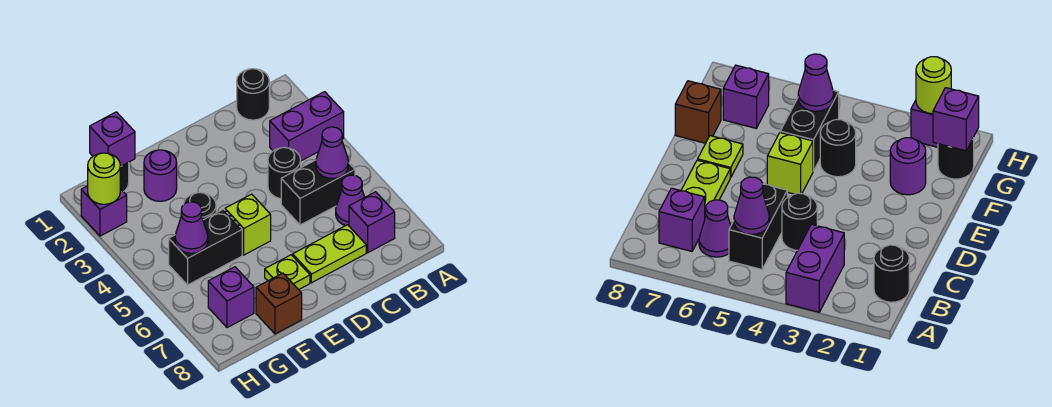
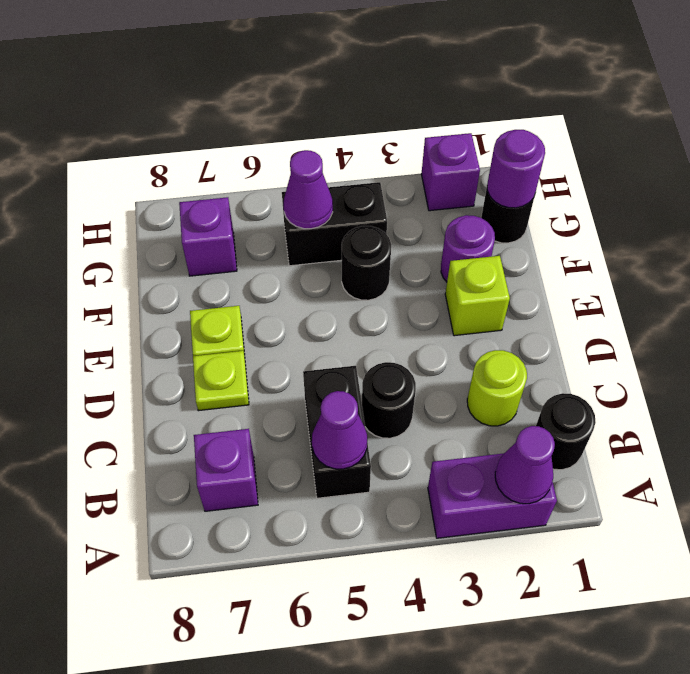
purple 1x2 brick [270,92,344,161] -> purple 1x2 brick turned to [428,453,557,538]
purple 1x1 cone [336,175,365,226] -> purple 1x1 cone moved to [495,426,555,504]
lime 1x2 plate [293,225,366,283] -> lime 1x1 plate [193,351,249,411]
lime 1x1 brick [225,194,271,255] -> lime 1x1 brick moved to [445,256,510,336]
black 1x2 brick [169,209,242,285] -> black 1x2 brick turned to [282,182,387,266]
brown 1x1 brick [256,273,302,334] -> none
purple 1x1 brick [90,112,135,167] -> purple 1x1 round brick [487,130,545,208]
lime 1x1 round brick [88,153,120,204] -> lime 1x1 round brick moved to [467,350,527,426]

